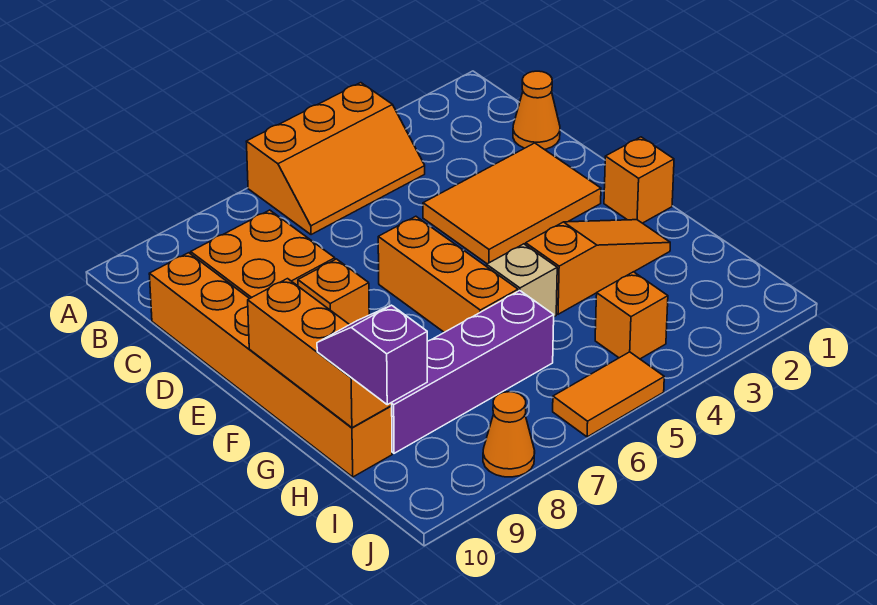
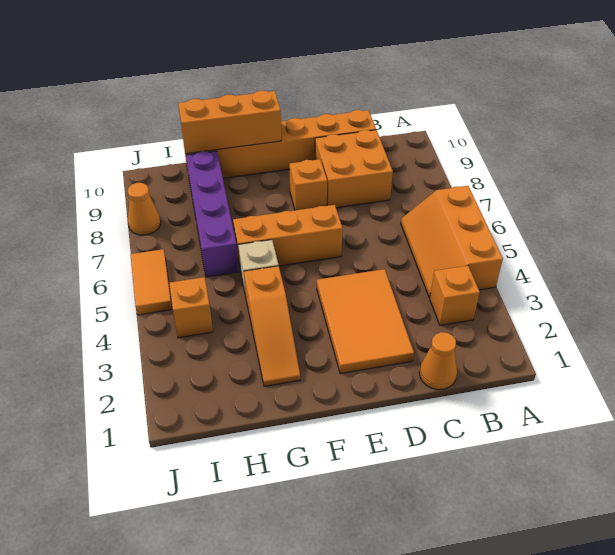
orange 1x1 brick [604,137,674,223] -> orange 1x1 brick moved to [430,266,480,325]
purple 1x2 slope [317,305,427,405] -> none

